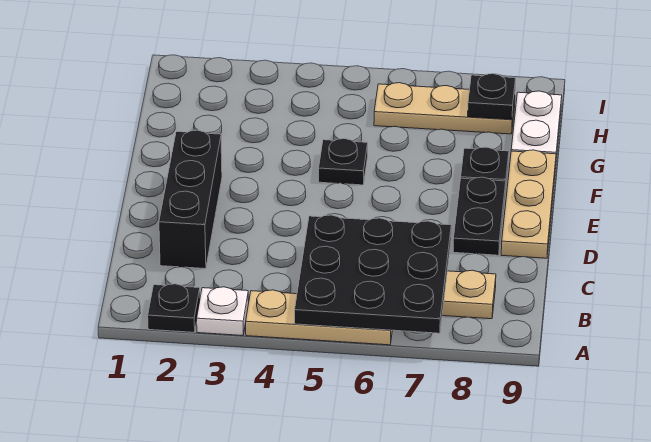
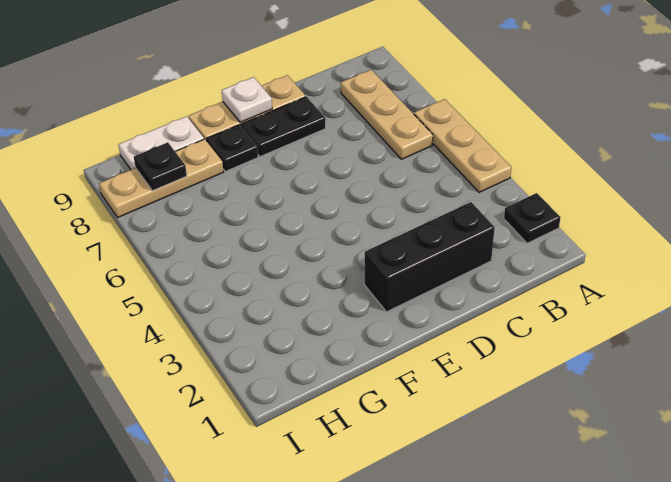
white 1x1 plate [197,287,249,336] -> white 1x1 plate moved to [222,77,272,122]
black 3x3 plate [295,215,451,333] -> none
black 1x1 plate [319,139,368,185] -> none
tan 1x3 plate [374,83,515,134] -> tan 1x3 plate turned to [99,139,224,217]

